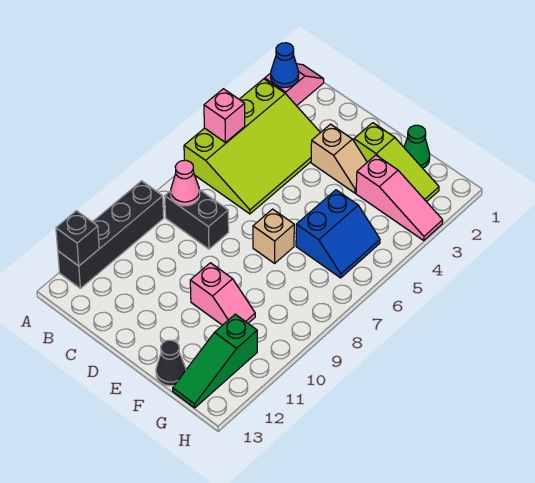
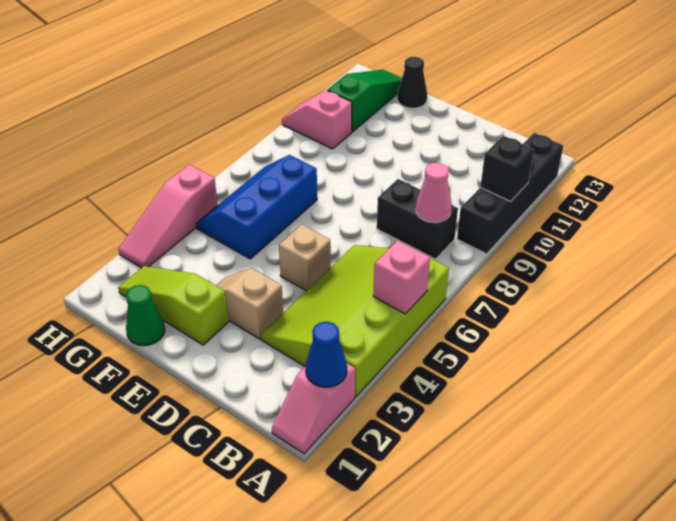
black 1x1 brick [56,211,99,266] -> black 1x1 brick moved to [480,136,534,201]
tan 1x1 brick [253,209,294,263] -> tan 1x1 brick moved to [279,224,331,291]
pink 1x2 slope [190,263,255,325] -> pink 1x2 slope moved to [282,90,352,149]
pink 1x3 slope [356,155,443,240] -> pink 1x3 slope turned to [118,164,218,268]
blue 2x2 slope [296,190,380,278] -> blue 2x3 slope [196,155,317,259]

